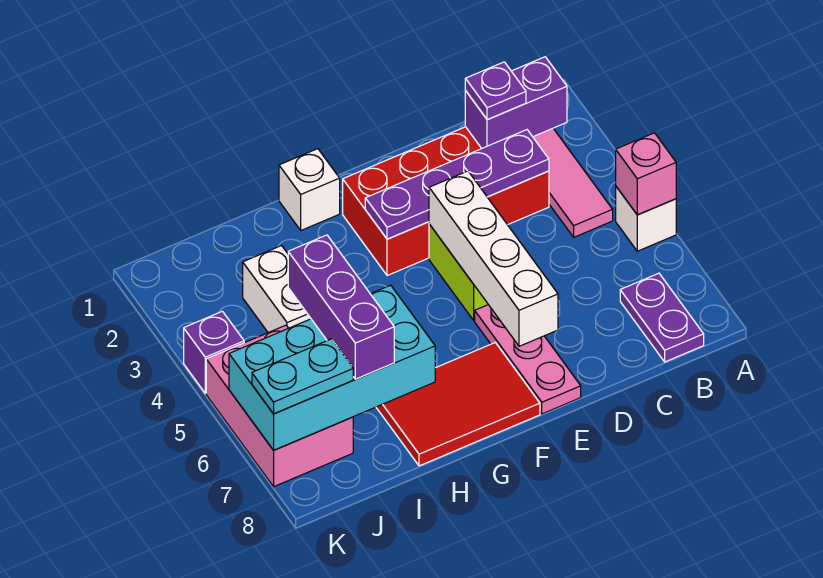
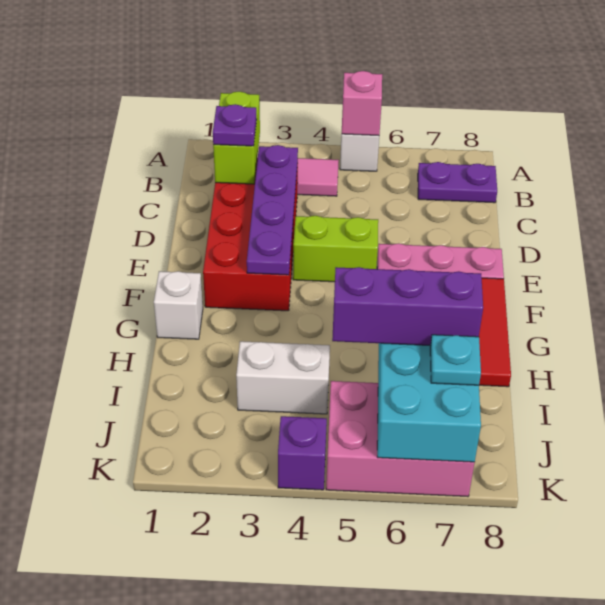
purple 1x2 brick [465,57,567,148] -> lime 1x2 brick [213,91,260,184]
white 1x4 brick [429,171,558,346] -> none
cyan 1x2 plate [252,339,353,414] -> cyan 1x1 plate [430,335,481,385]

